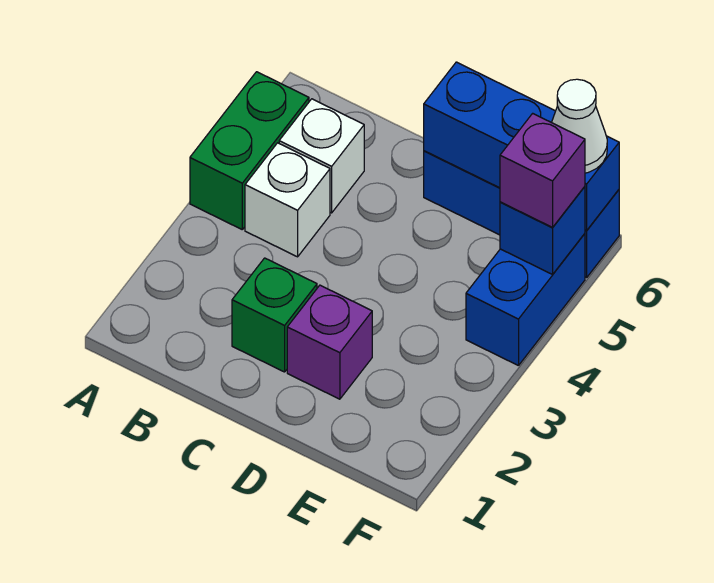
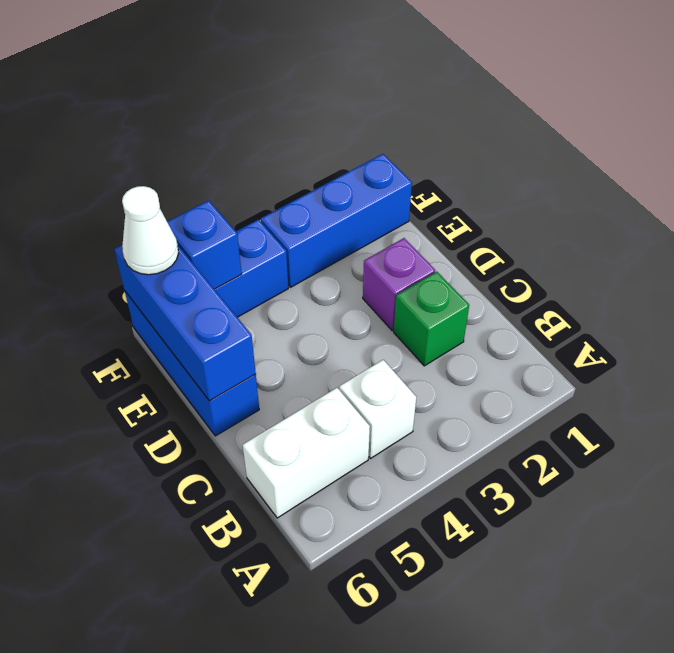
green 1x2 brick [190,72,309,229] -> none
white 1x1 brick [279,99,364,213] -> white 1x2 brick [243,388,370,518]
none -> blue 1x3 brick [261,154,412,287]
purple 1x1 brick [500,113,585,227] -> none

